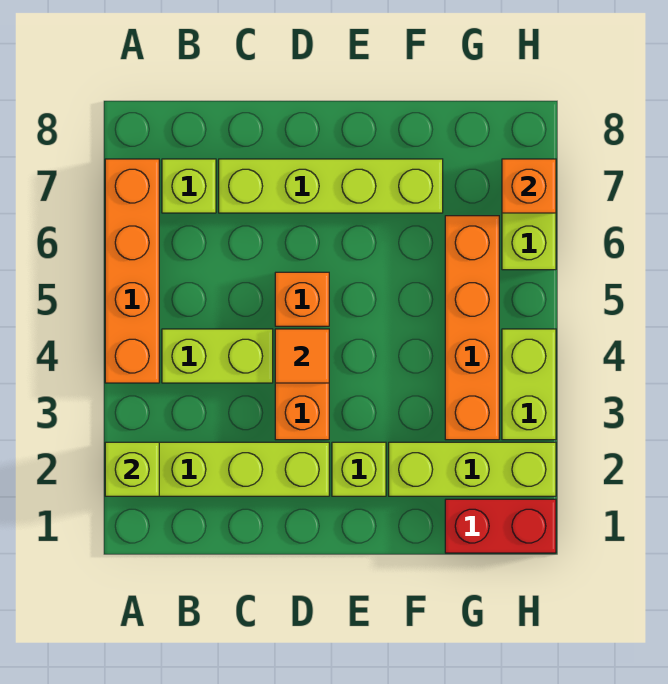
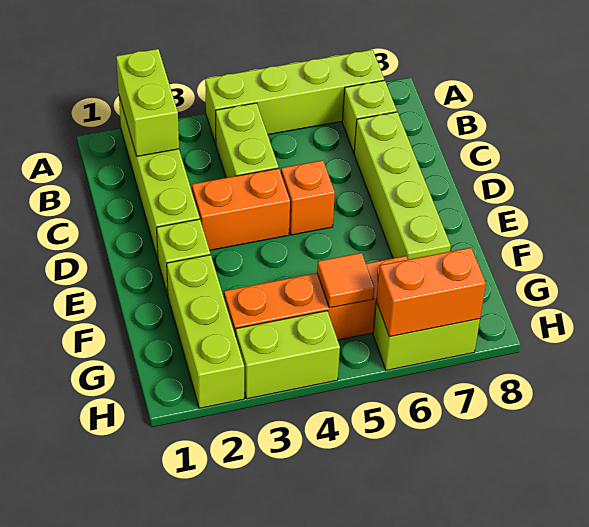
lime 1x1 brick [105,442,159,496] -> lime 1x2 brick [116,49,179,156]
orange 1x4 brick [105,159,159,383] -> lime 1x4 brick [205,50,384,144]
orange 1x1 tile [275,329,329,383] -> orange 1x1 tile moved to [317,253,374,308]
red 1x2 brick [445,499,556,553] -> none
orange 1x1 brick [502,159,556,213] -> orange 1x2 brick [376,248,486,337]

